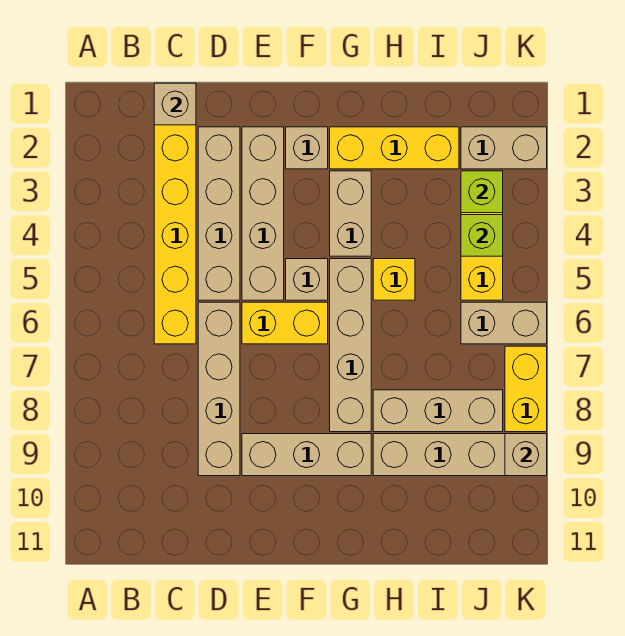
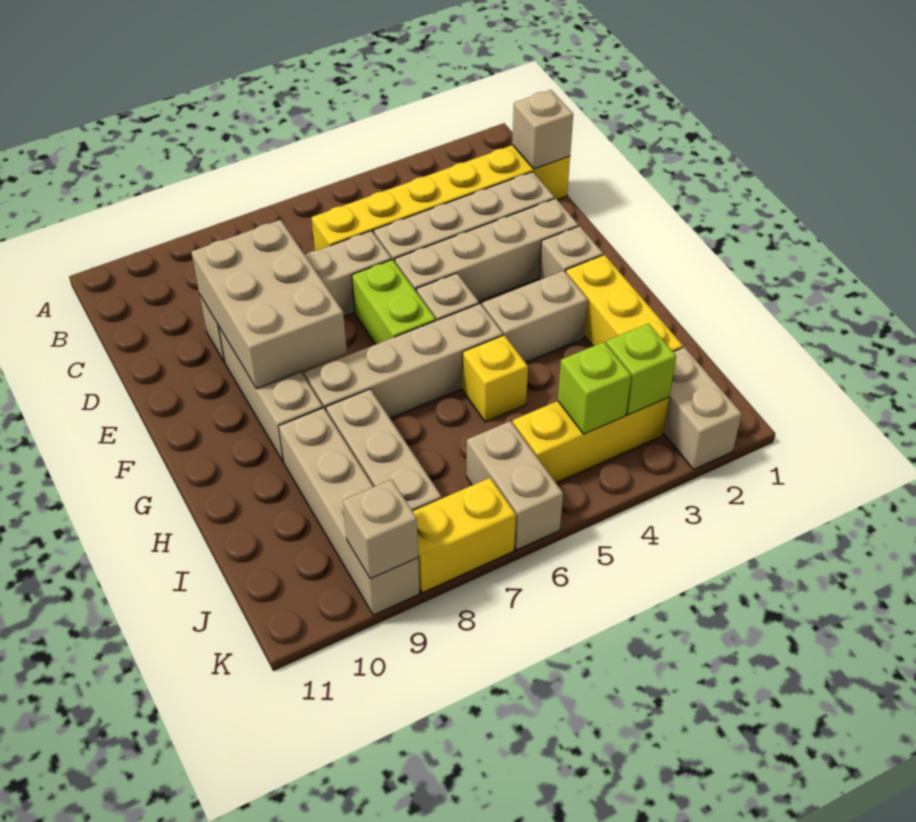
none -> tan 2x3 brick [191,220,347,389]
yellow 1x2 brick [242,302,328,344] -> lime 1x2 brick [352,260,436,344]

